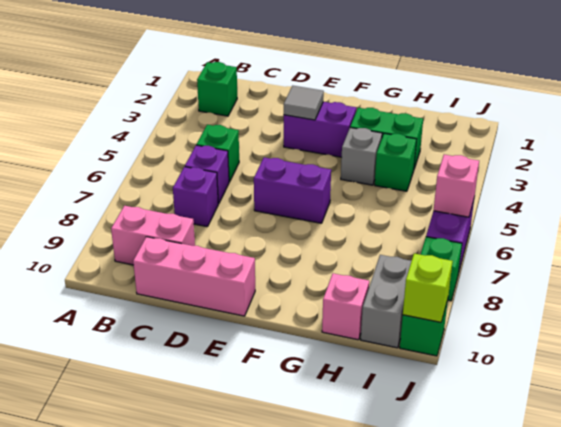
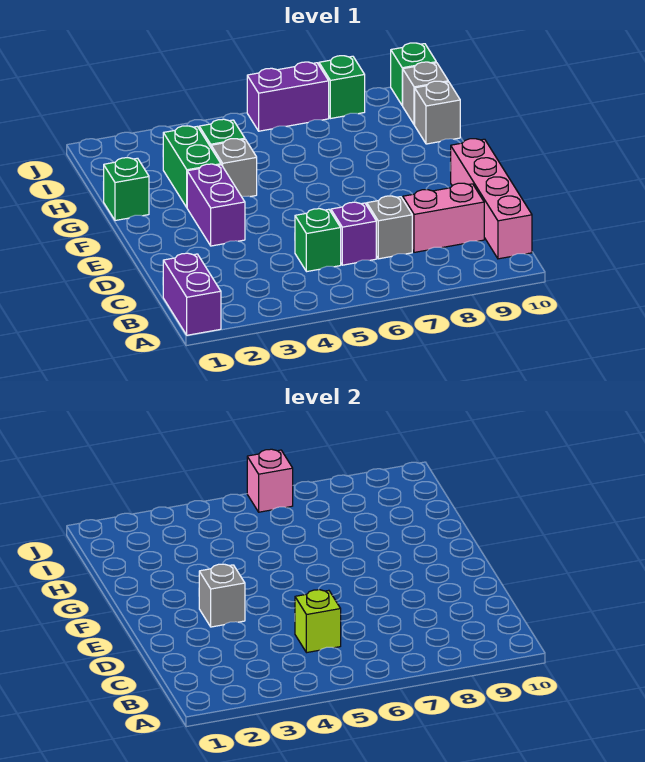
green 1x1 brick [197,62,237,116] -> green 1x1 brick moved to [104,158,149,221]
pink 1x2 brick [111,206,195,265] -> pink 1x2 brick turned to [403,183,484,252]
purple 1x1 brick [173,167,218,227] -> grey 1x1 brick [367,196,412,259]
pink 1x3 brick [133,237,255,316] -> pink 1x4 brick [450,139,532,259]
grey 1x1 tile [284,86,324,120] -> grey 1x1 brick [199,564,245,627]
purple 1x2 brick [254,157,331,223] -> purple 1x2 brick moved to [163,253,221,335]
pink 1x1 brick [322,273,369,340] -> grey 1x1 brick [415,81,460,144]
grey 1x2 brick [361,255,411,348] -> grey 1x1 brick [402,62,448,125]
lime 1x1 brick [403,254,453,322] -> lime 1x1 brick moved to [295,590,341,653]

